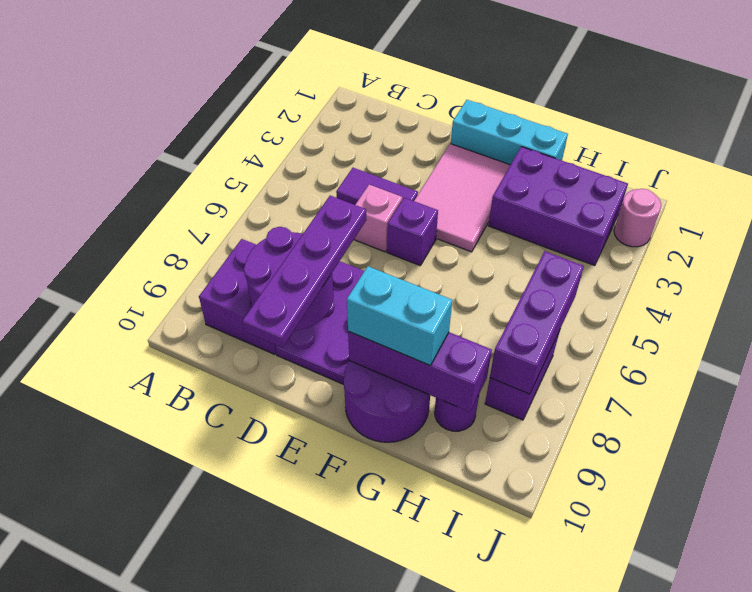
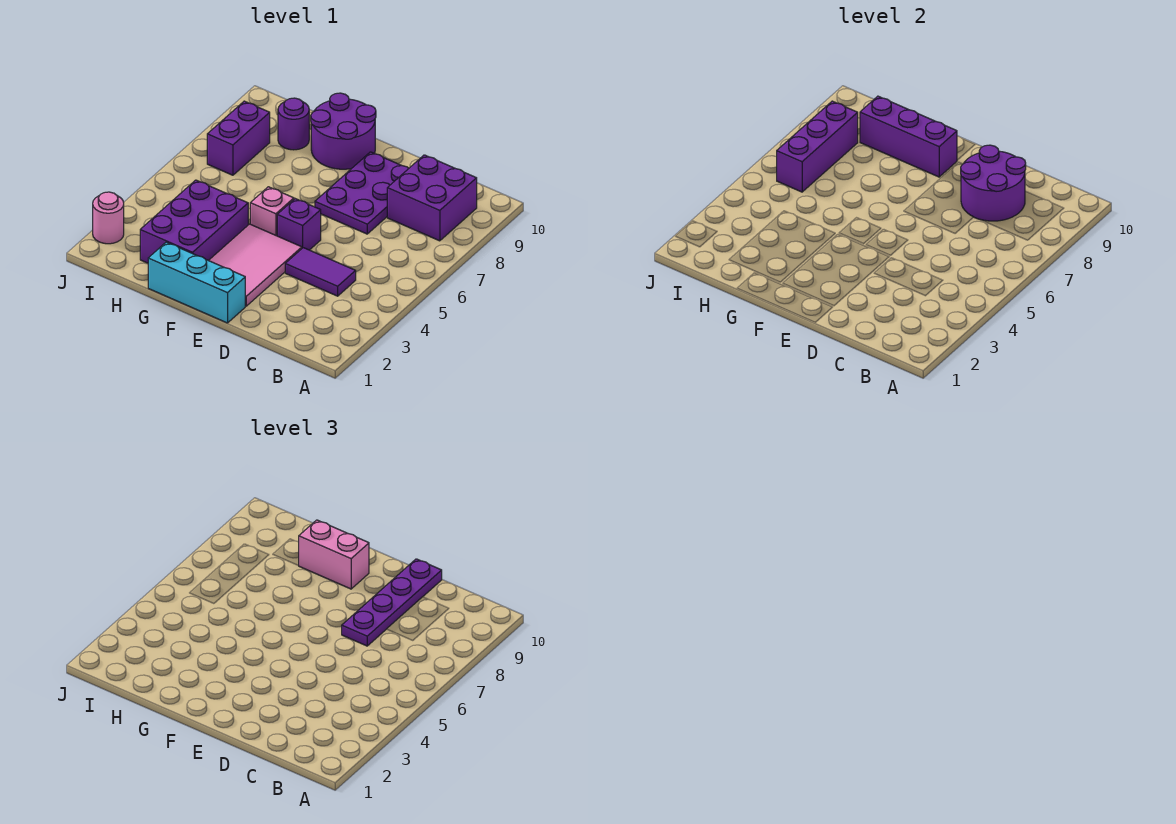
pink 1x1 brick [354,185,402,252] -> pink 1x1 brick moved to [250,187,294,236]
cyan 1x2 brick [347,266,452,365] -> pink 1x2 brick [298,520,369,589]
purple 2x3 brick [488,147,628,266] -> purple 2x3 brick turned to [140,180,248,263]

